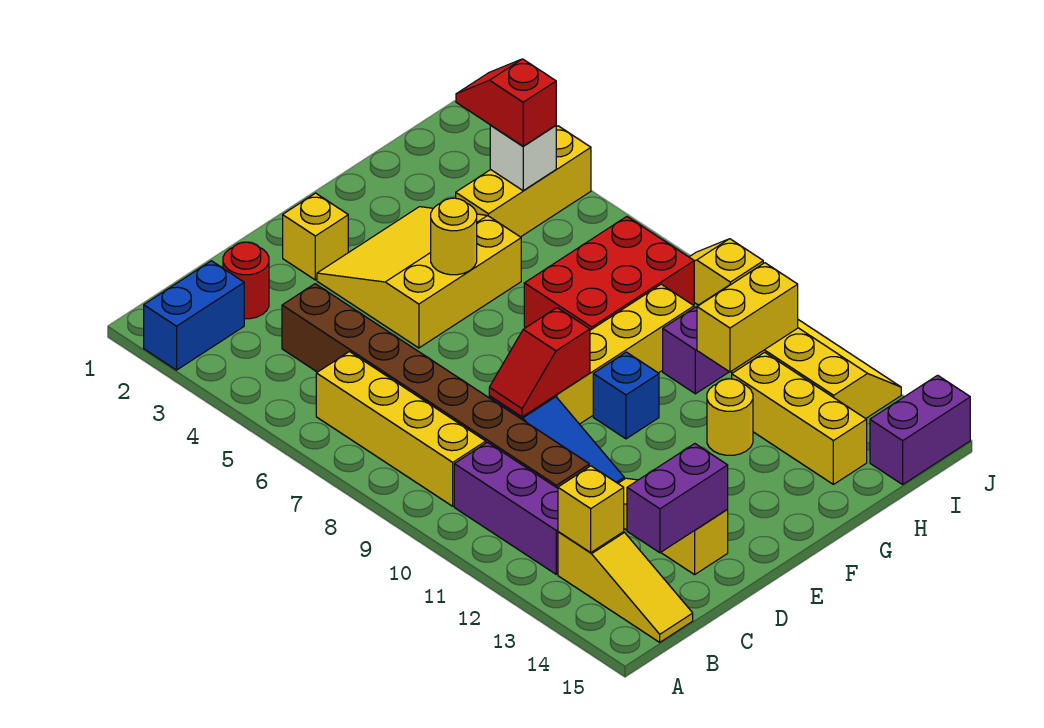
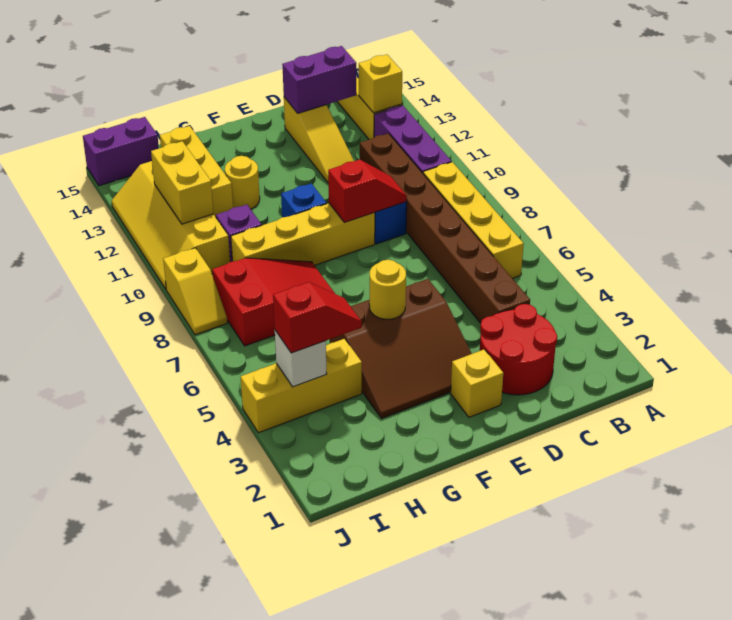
blue 1x2 brick [144,261,244,370] -> none
red 1x1 round brick [223,242,269,319] -> red 2x2 round brick [480,304,557,395]
yellow 3x3 slope [317,207,521,348] -> brown 3x3 slope [329,279,472,418]
red 2x3 brick [524,217,694,330] -> red 2x3 slope [212,258,335,346]
yellow 1x2 brick [697,263,798,372] -> yellow 1x2 brick turned to [151,141,213,224]
red 1x2 slope [456,59,556,146] -> red 1x2 slope turned to [273,282,362,353]

